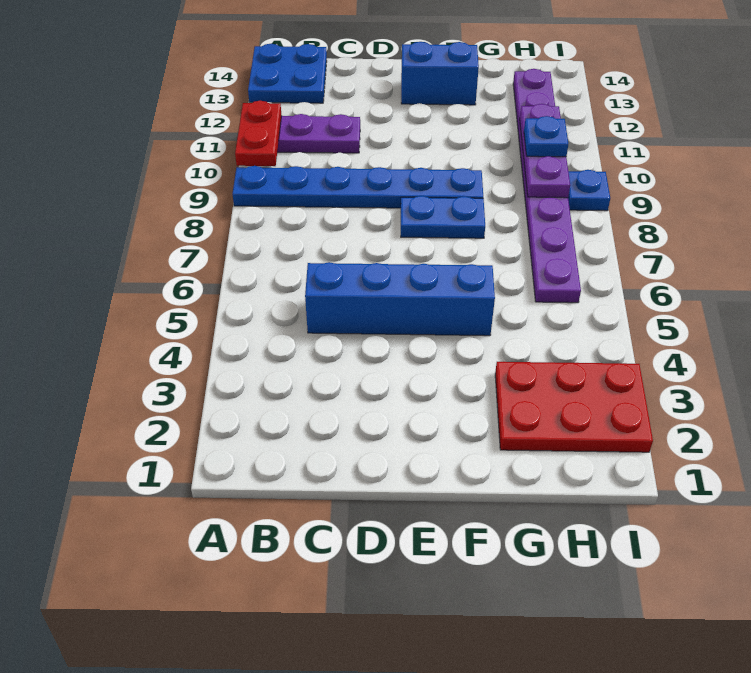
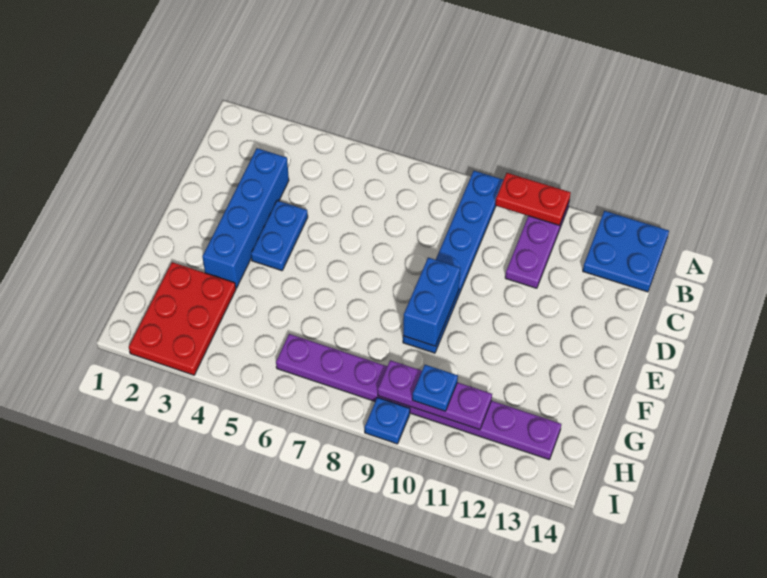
blue 1x4 brick [305,262,495,336] -> blue 1x4 brick moved to [202,148,289,288]
blue 1x2 plate [401,196,485,238] -> blue 1x2 plate moved to [251,201,308,271]
blue 1x2 brick [401,42,479,105] -> blue 1x2 brick moved to [403,258,460,346]

